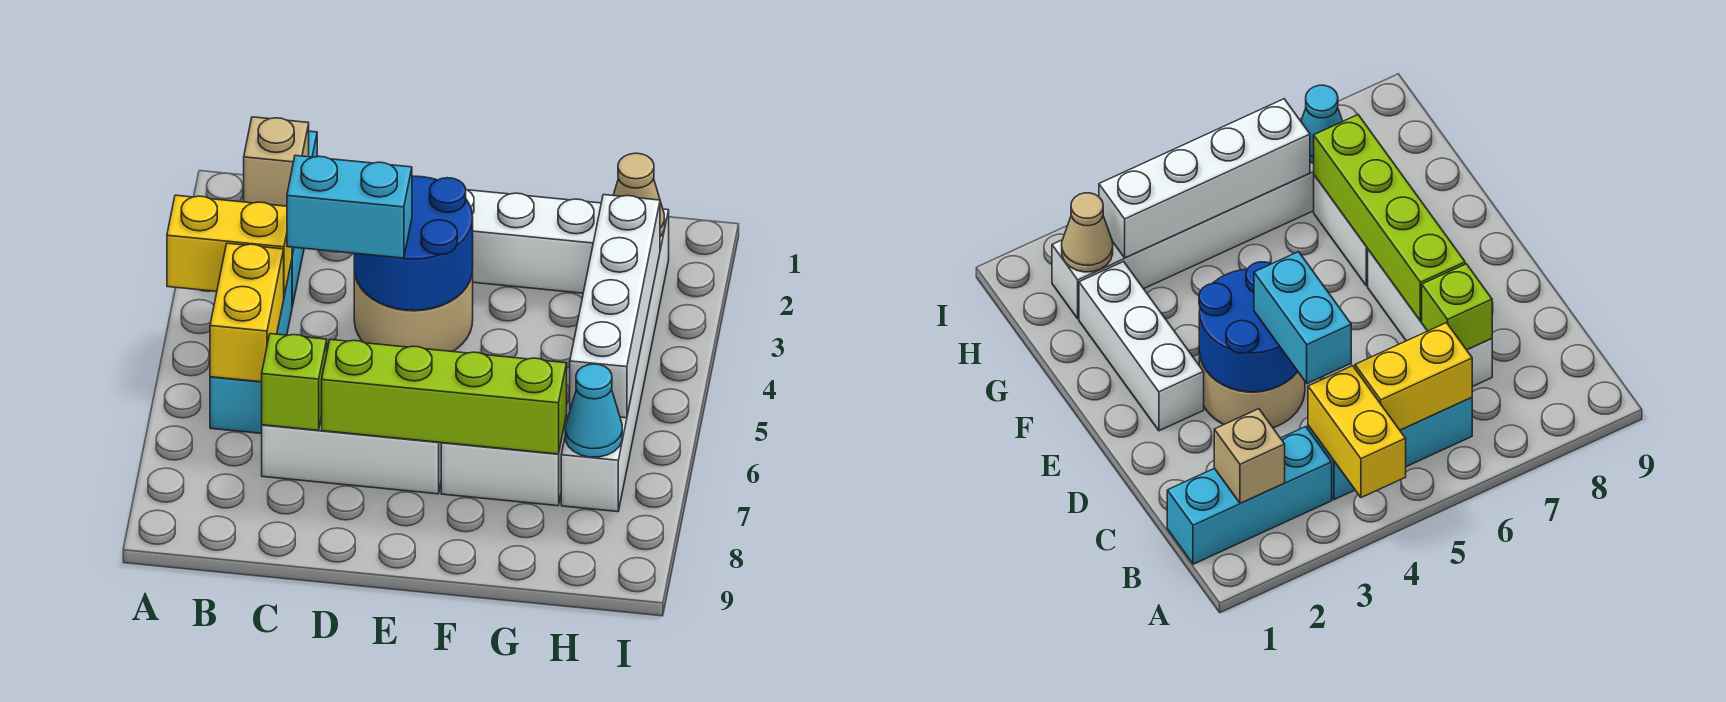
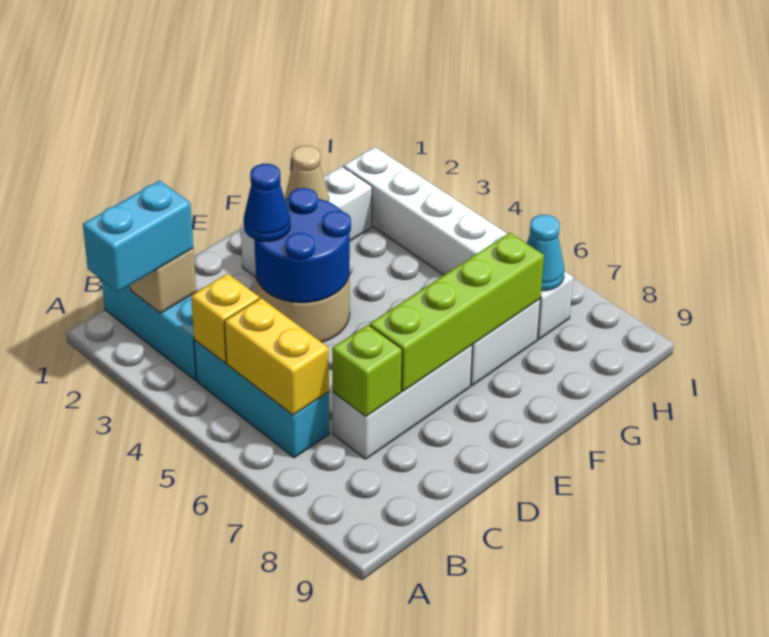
yellow 1x2 brick [167,195,292,296] -> yellow 1x1 brick [191,274,259,363]
cyan 1x2 brick [287,155,412,258] -> cyan 1x2 brick moved to [83,180,193,292]
none -> blue 1x1 cone [244,164,290,242]
tan 1x1 cone [613,153,665,237] -> tan 1x1 cone moved to [285,146,329,202]
white 1x4 brick [570,195,660,418] -> none

